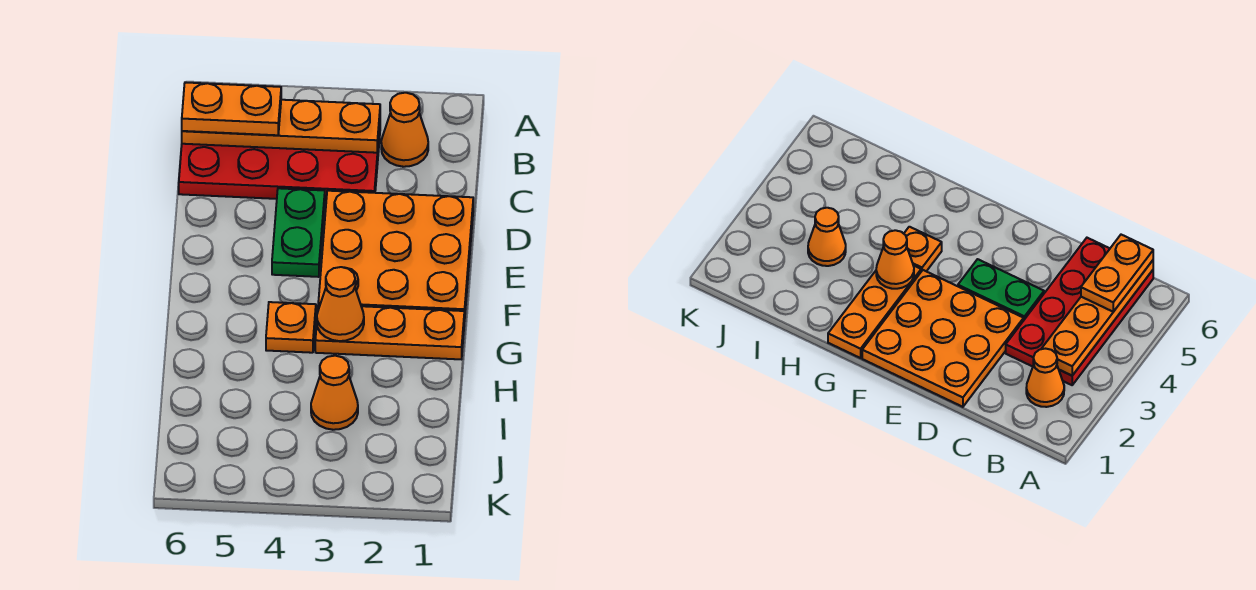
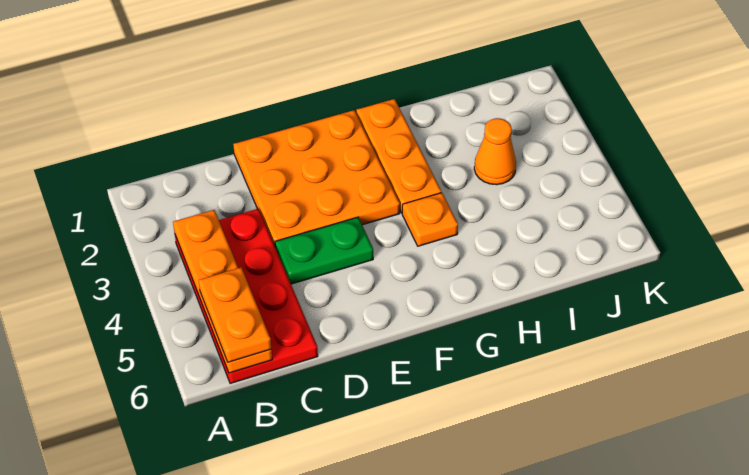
orange 1x1 cone [381,93,428,167] -> none
orange 1x1 cone [317,267,364,341] -> none

